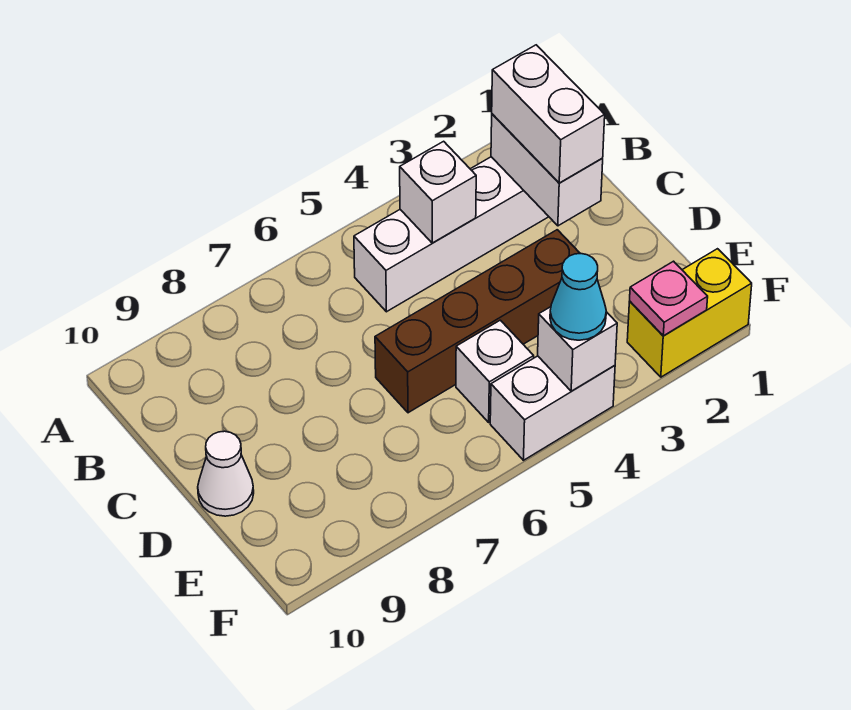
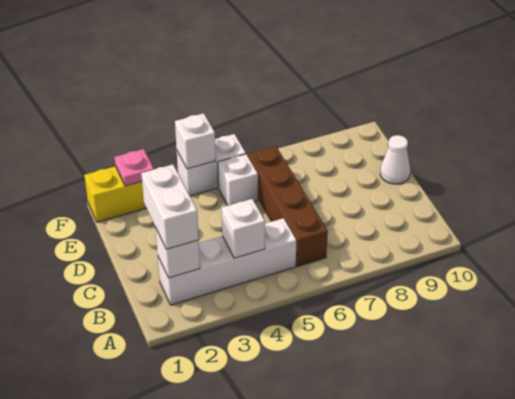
white 1x2 brick [491,114,603,226] -> white 1x1 brick [155,227,200,278]
brown 1x4 brick [375,230,580,413] -> brown 1x4 brick turned to [248,146,328,266]
cyan 1x1 cone [550,254,606,340] -> none

